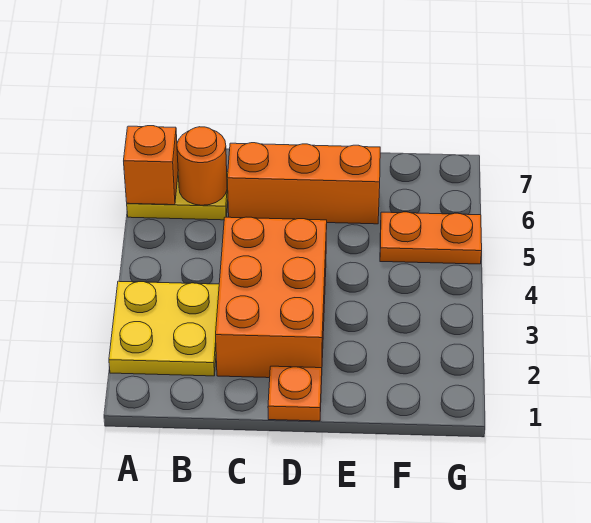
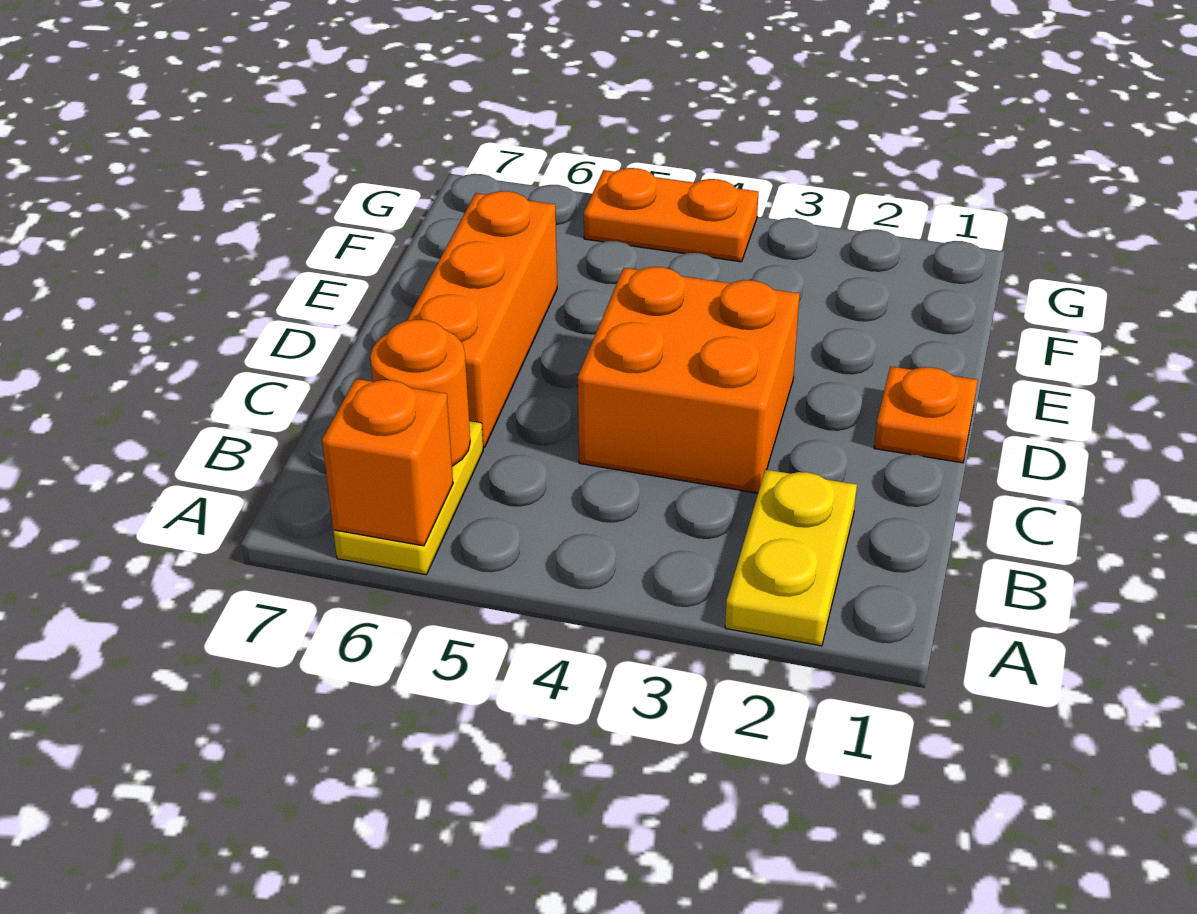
yellow 2x2 plate [109,281,219,376] -> yellow 1x2 plate [725,470,857,646]
orange 2x3 brick [216,217,327,378] -> orange 2x2 brick [578,267,800,493]
orange 1x2 plate [380,212,482,264] -> orange 1x2 plate turned to [584,168,758,262]

